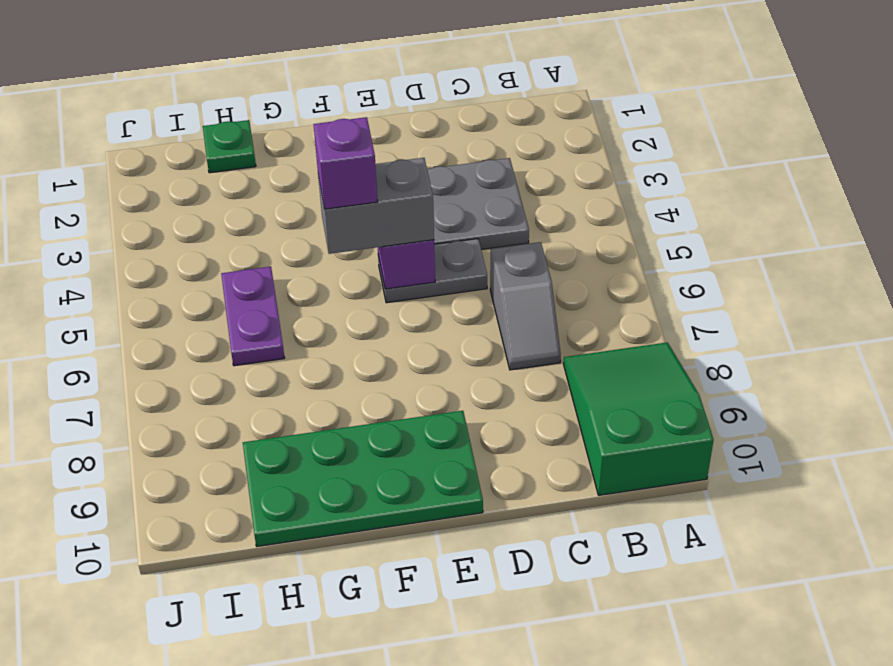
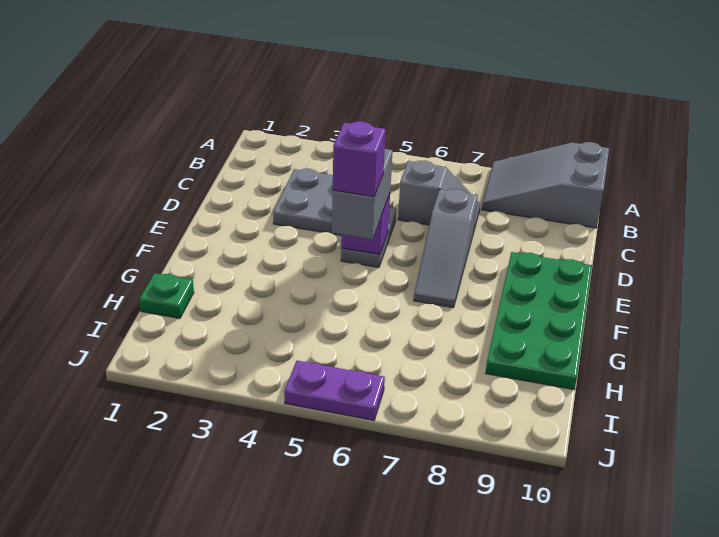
green 2x3 slope [564,342,714,495] -> grey 2x3 slope [482,142,609,228]
none -> grey 1x3 slope [414,189,478,308]
purple 1x2 plate [221,267,284,366] -> purple 1x2 plate moved to [284,361,385,420]

